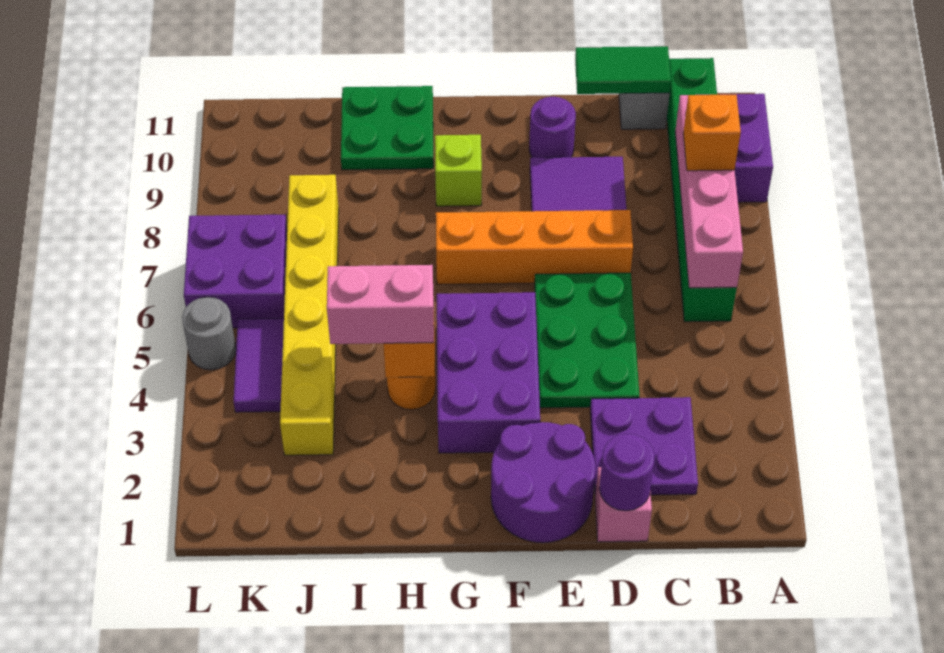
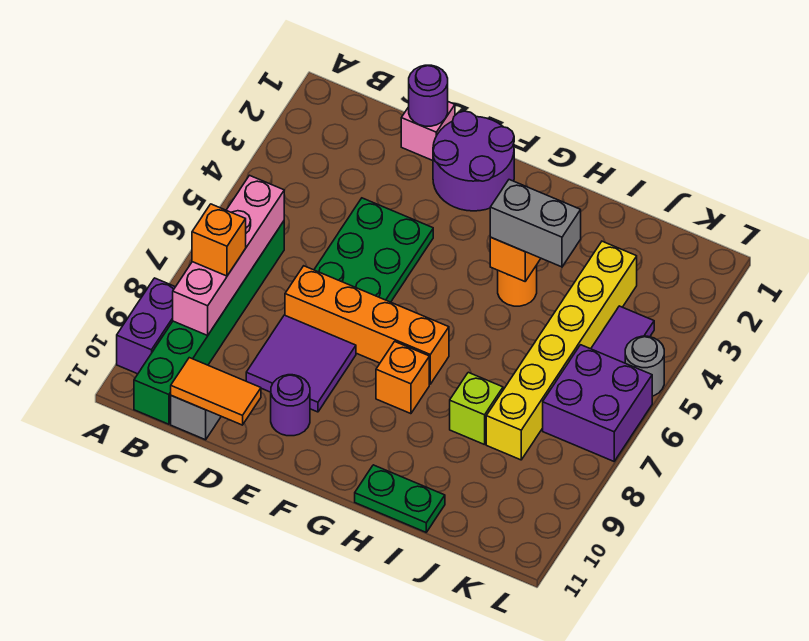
purple 2x2 plate [590,397,698,495] -> none
green 1x2 tile [575,46,671,94] -> orange 1x2 tile [171,358,261,425]
purple 2x3 brick [437,292,540,453] -> none
none -> orange 1x1 brick [376,341,429,414]
lime 1x1 brick [435,135,482,206] -> lime 1x1 brick moved to [450,372,503,445]
pink 1x2 brick [327,265,434,344] -> grey 1x2 brick [490,180,581,267]
green 2x2 plate [341,86,434,170] -> green 1x2 plate [355,465,445,532]

